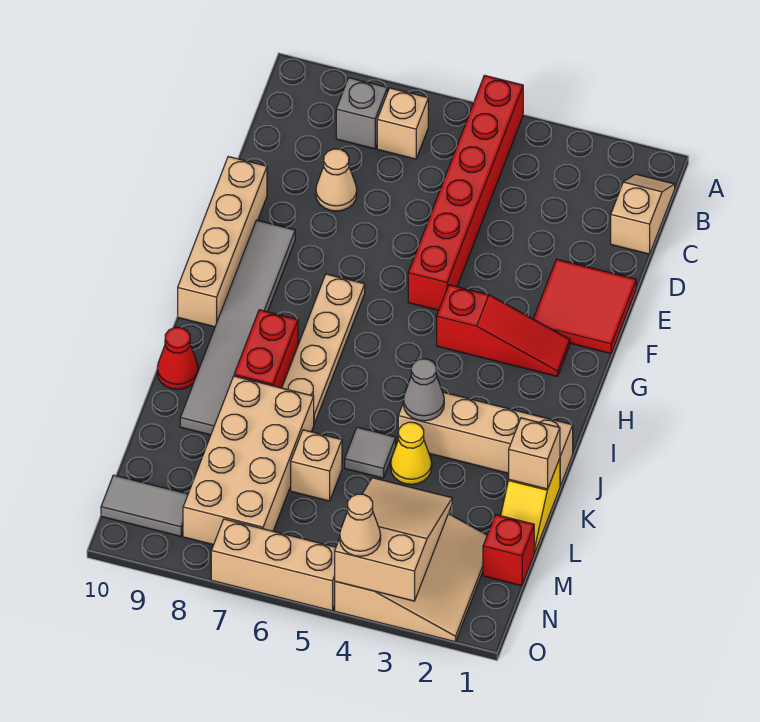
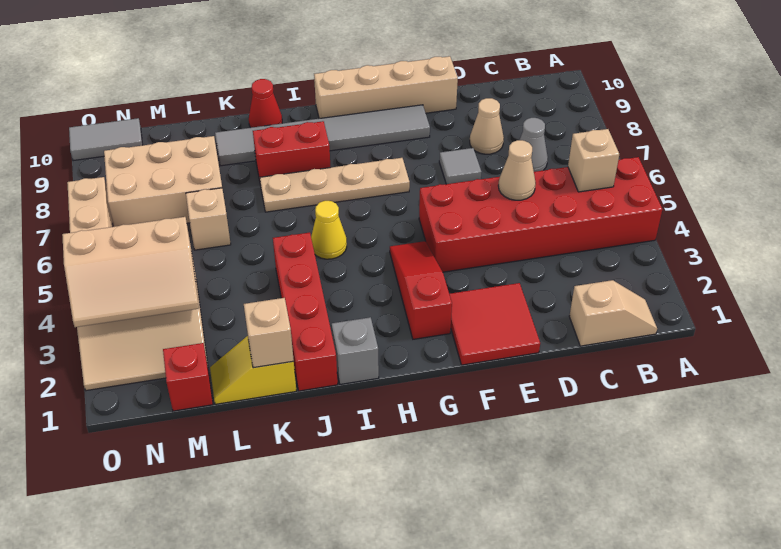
red 1x6 brick [408,75,523,310] -> red 2x6 brick [419,157,662,272]
tan 1x1 brick [377,88,428,159] -> tan 1x1 brick moved to [568,129,619,192]
grey 1x1 brick [336,78,387,149] -> grey 1x1 brick moved to [332,317,379,384]
red 1x3 slope [437,285,570,376] -> red 1x3 slope turned to [390,241,452,339]
tan 1x4 brick [398,392,573,486] -> red 1x4 brick [273,232,338,391]
grey 1x1 cone [403,359,444,421] -> grey 1x1 cone moved to [520,118,548,172]
yellow 1x1 cone [391,422,432,484] -> yellow 1x1 cone moved to [311,201,347,259]
grey 1x1 tile [345,427,396,478] -> grey 1x1 tile moved to [439,148,481,184]
tan 2x4 brick [183,376,314,545] -> tan 2x3 brick [104,136,222,227]
tan 2x3 slope [335,478,452,601] -> tan 2x3 slope turned to [62,217,199,327]
grey 1x2 tile [101,475,188,536] -> grey 1x2 tile turned to [69,118,143,161]
tan 1x1 cone [340,494,381,556] -> tan 1x1 cone moved to [498,140,536,200]

